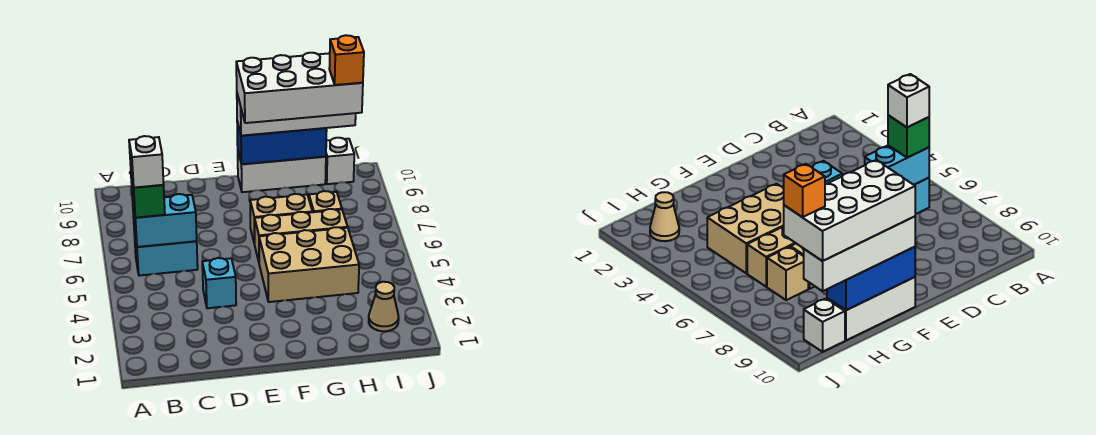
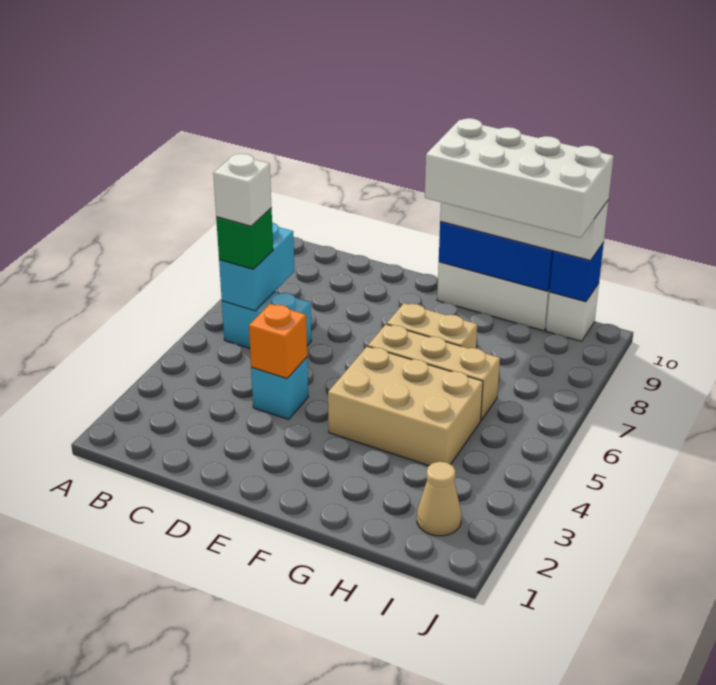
cyan 1x2 brick [133,194,197,247] -> cyan 1x2 brick turned to [219,222,294,311]
tan 1x1 brick [309,191,342,212] -> none
orange 1x1 brick [329,35,364,85] -> orange 1x1 brick moved to [249,304,307,379]
none -> blue 1x1 brick [549,243,604,302]

